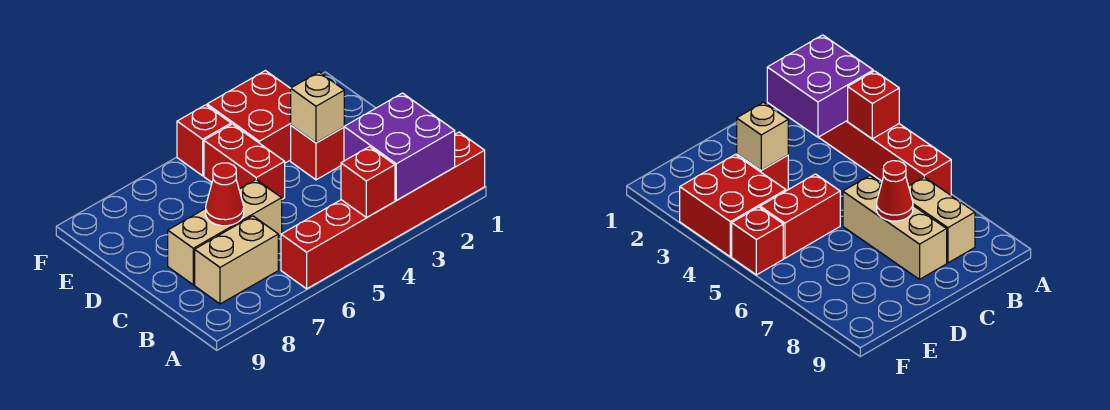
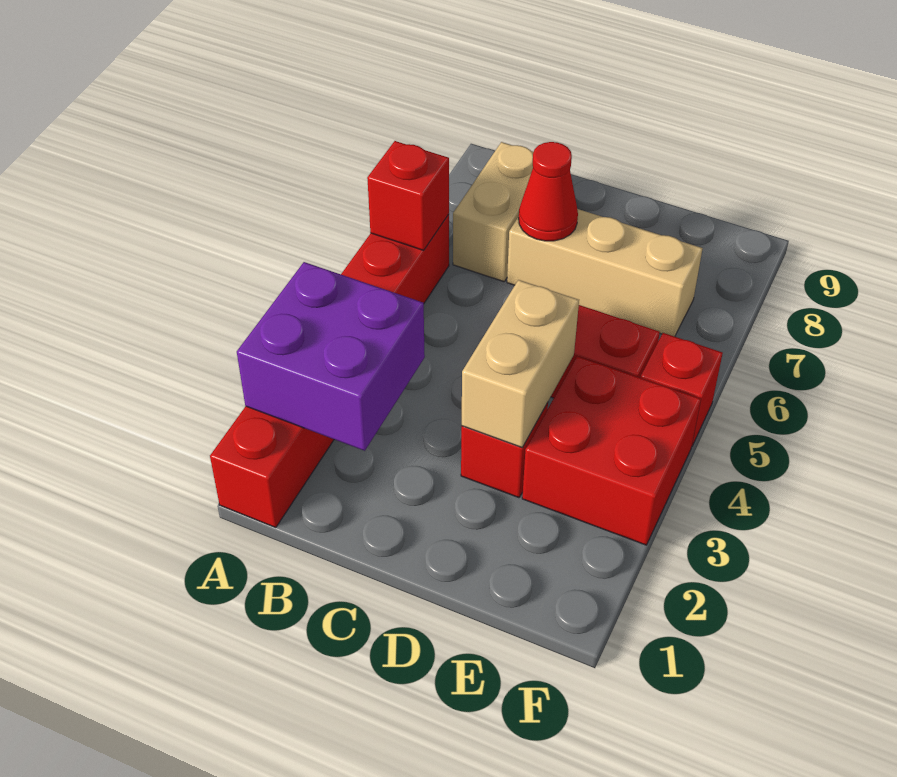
red 1x1 brick [341,147,395,217] -> red 1x1 brick moved to [367,141,449,250]
tan 1x3 brick [168,180,282,285] -> tan 1x3 brick turned to [507,209,703,337]
tan 1x1 brick [291,72,344,143] -> tan 1x2 brick [462,280,579,447]

